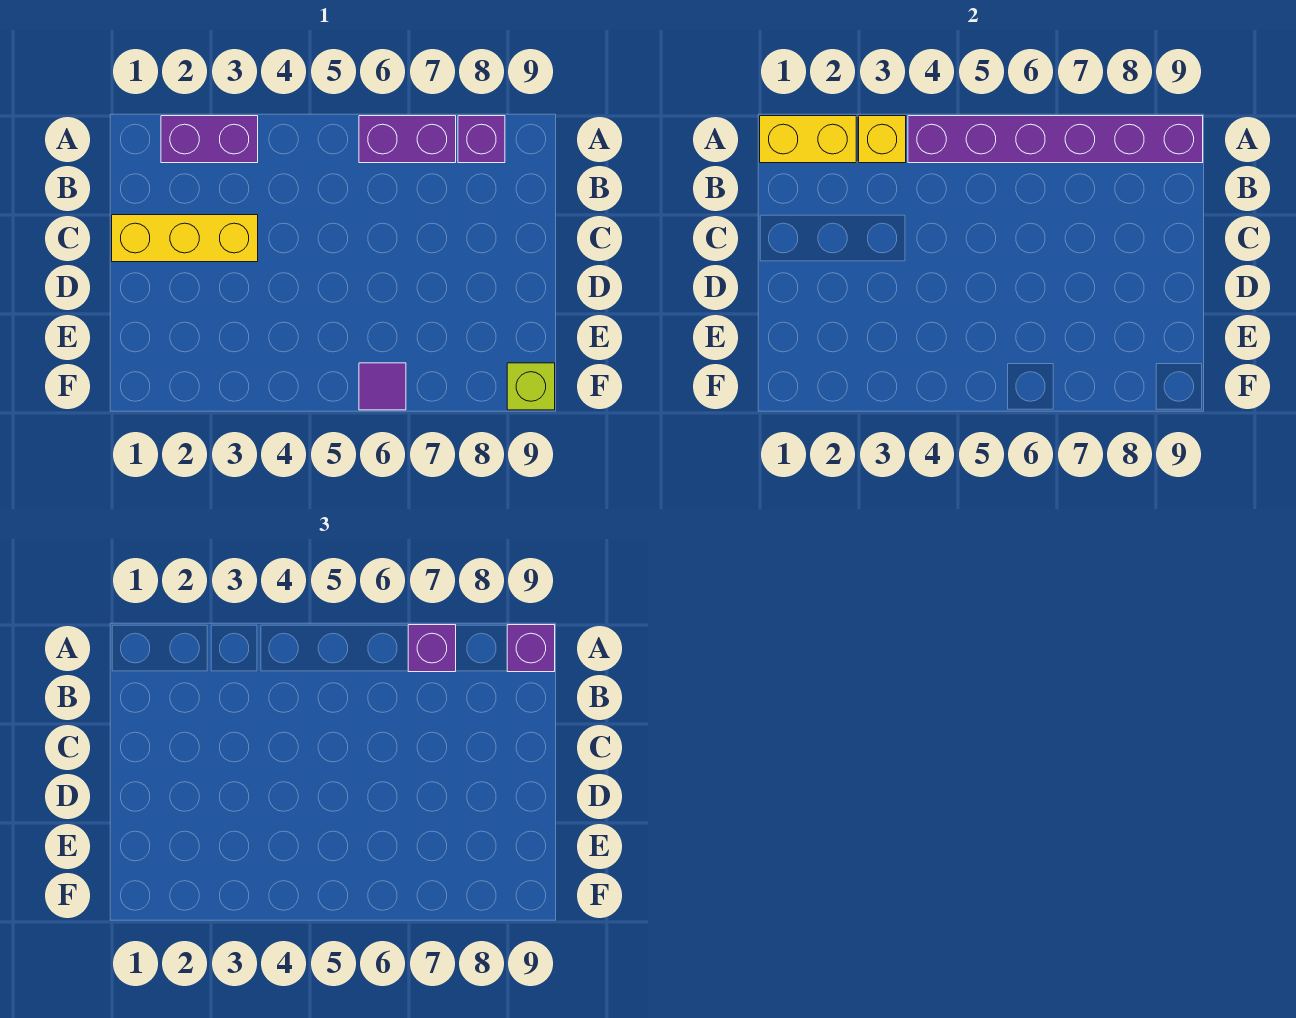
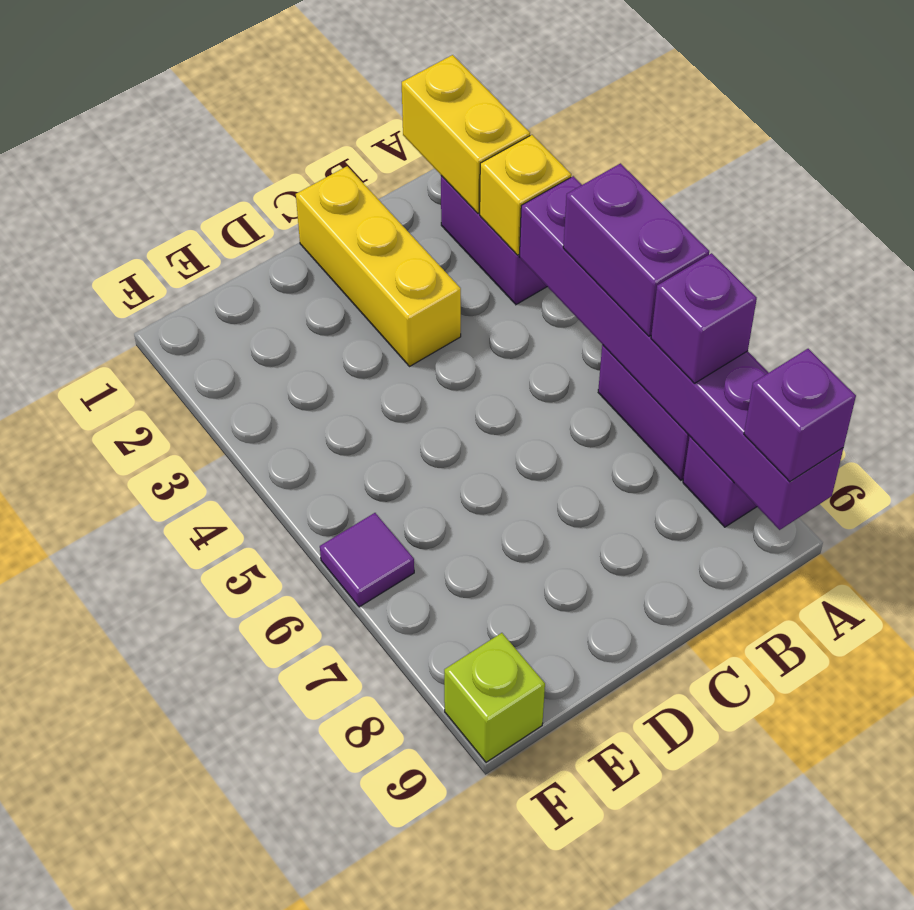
none -> purple 1x2 brick [563,163,709,336]

